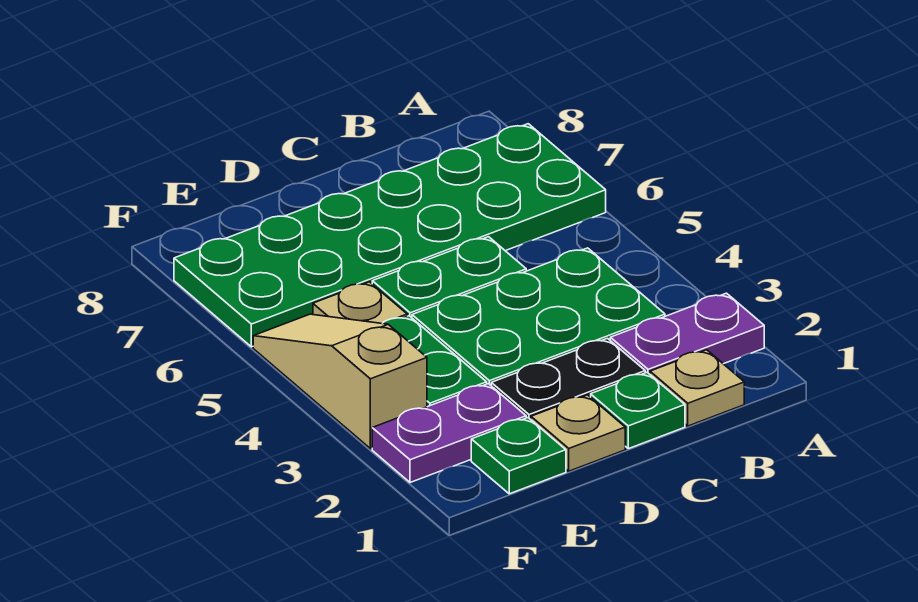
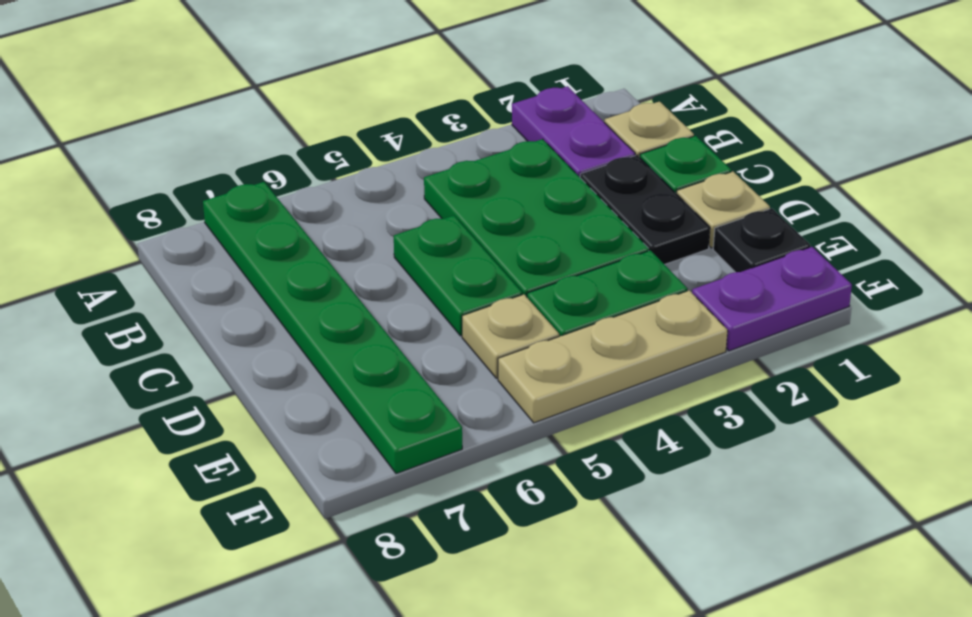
green 2x6 plate [174,124,606,347] -> green 1x6 plate [203,182,462,474]
green 1x1 plate [471,418,566,494] -> black 1x1 plate [713,208,810,272]
purple 1x2 plate [372,384,526,483] -> purple 1x2 plate turned to [692,247,852,351]
tan 1x3 slope [253,314,427,449] -> tan 1x3 plate [498,290,728,423]

